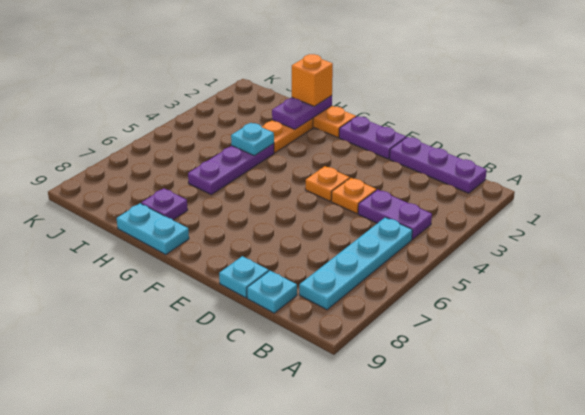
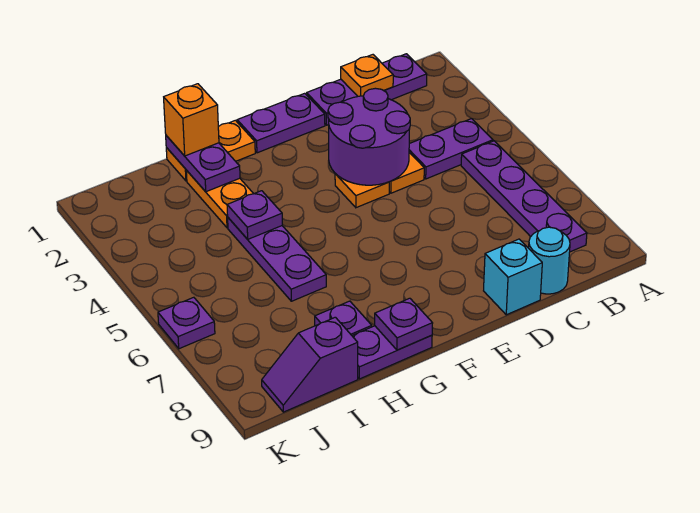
cyan 1x4 plate [299,217,412,310] -> purple 1x4 plate [461,141,587,252]
none -> orange 1x1 plate [341,55,393,96]
cyan 1x1 plate [247,271,297,313] -> cyan 1x1 round brick [529,227,570,294]
none -> purple 2x2 round brick [328,88,410,185]
cyan 1x1 plate [219,256,269,298] -> cyan 1x1 brick [484,239,542,315]
cyan 1x2 plate [117,203,189,255] -> purple 1x2 plate [352,326,432,379]
none -> purple 1x1 plate [375,298,433,350]
cyan 1x1 plate [231,123,274,156] -> purple 1x1 plate [227,191,282,239]
none -> purple 1x2 slope [262,317,358,412]
none -> purple 1x1 plate [158,297,215,349]

